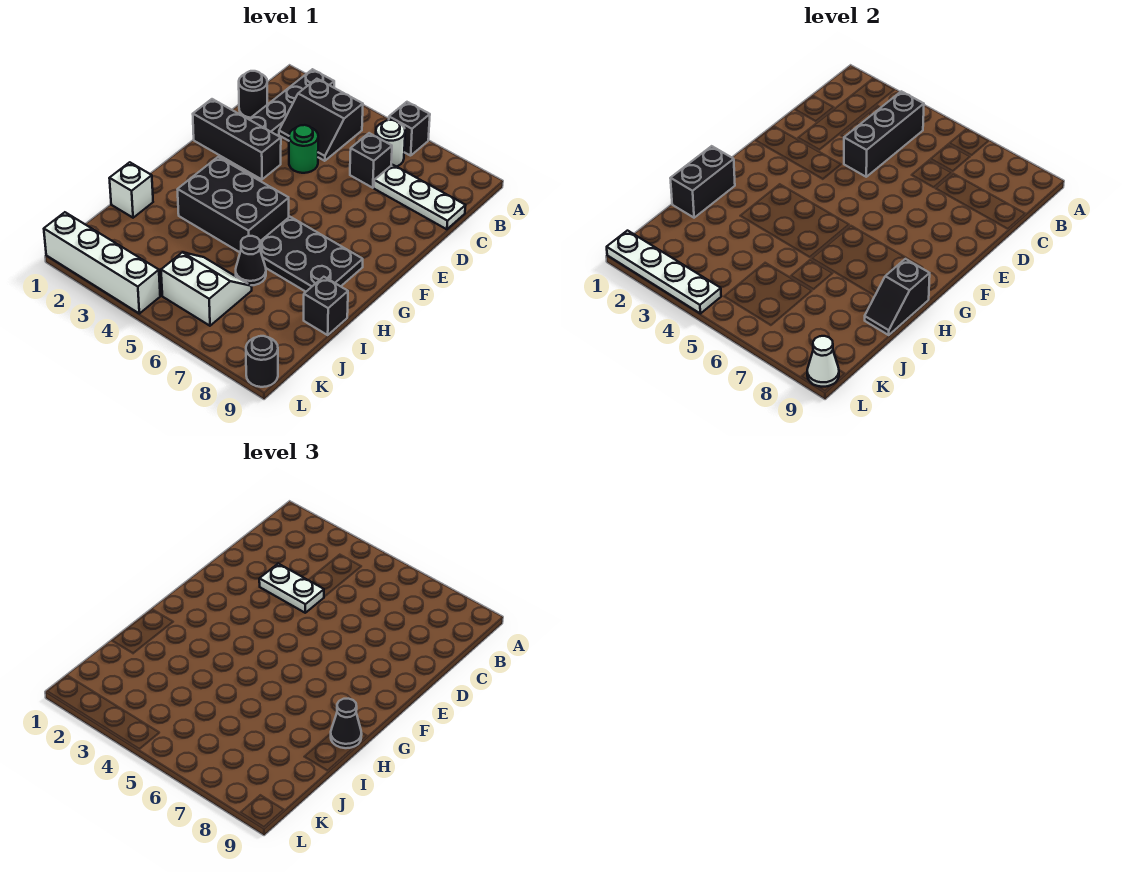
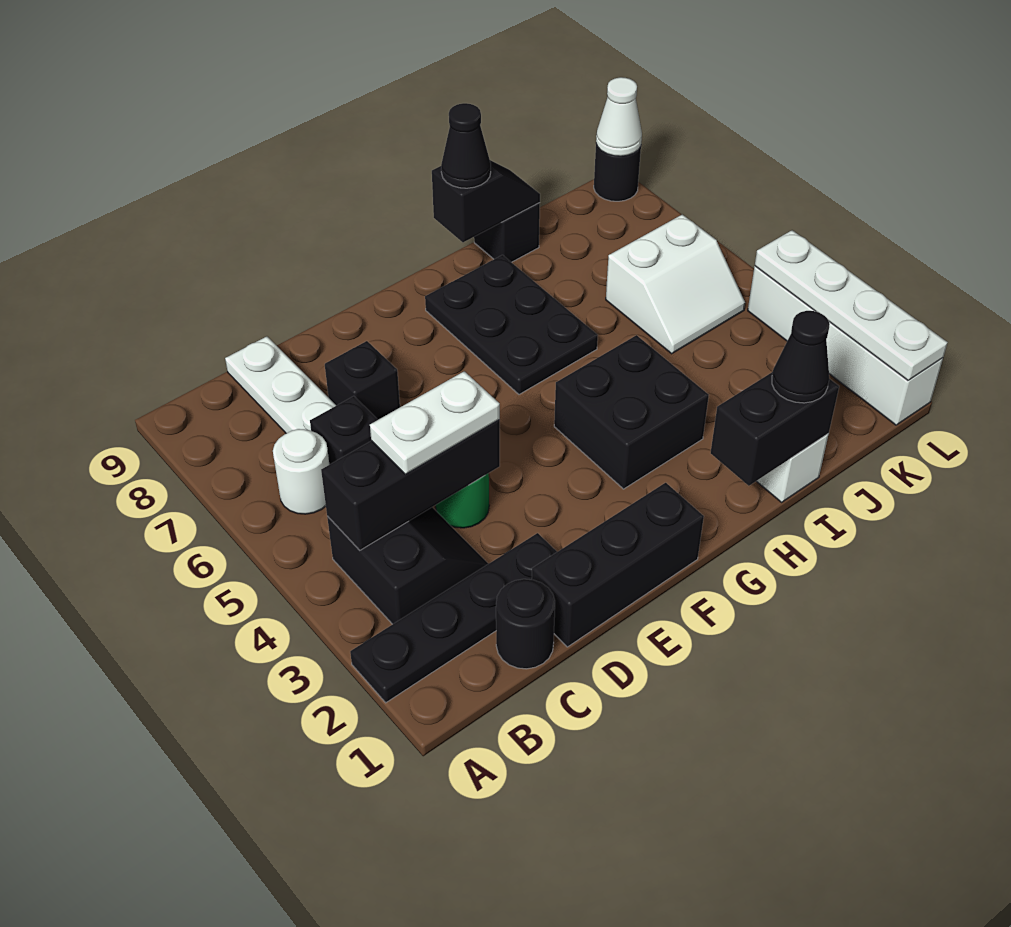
black 1x1 brick [389,102,430,156] -> black 1x1 brick moved to [325,341,400,420]
white 1x2 plate [259,564,324,613] -> white 1x2 plate turned to [370,371,500,474]
black 1x3 brick [193,99,281,179] -> black 1x3 brick turned to [532,483,704,647]
black 2x3 brick [178,157,289,252] -> black 2x2 brick [554,335,709,489]
black 1x1 cone [236,236,266,285] -> black 1x1 cone moved to [772,311,830,403]
white 2x2 slope [161,252,252,326] -> white 2x2 slope turned to [606,214,745,354]

